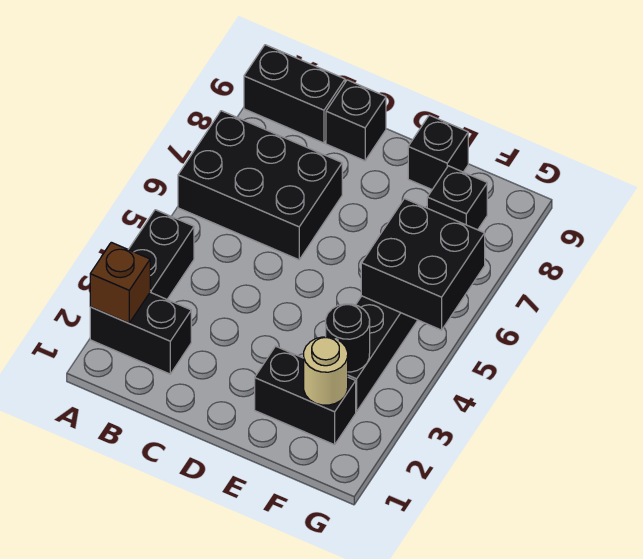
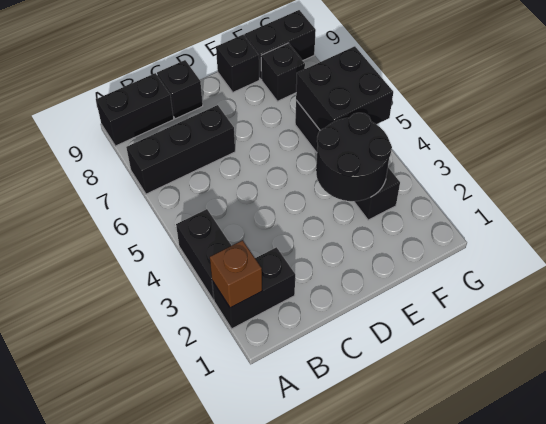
black 2x3 brick [178,111,342,260] -> black 1x3 brick [126,105,235,194]
black 1x2 brick [255,346,356,445] -> black 1x2 brick moved to [245,10,316,80]
tan 1x1 round brick [304,337,348,405] -> none
black 1x1 round brick [326,304,370,372] -> black 2x2 round brick [316,113,392,201]

